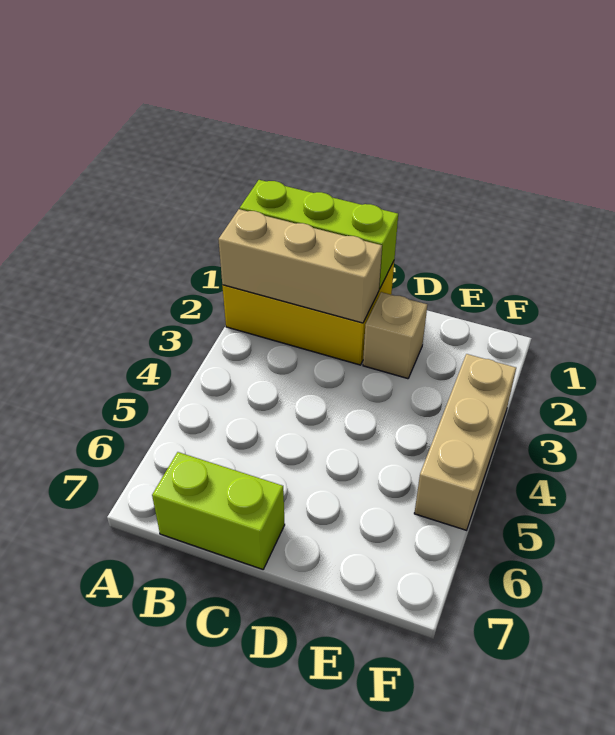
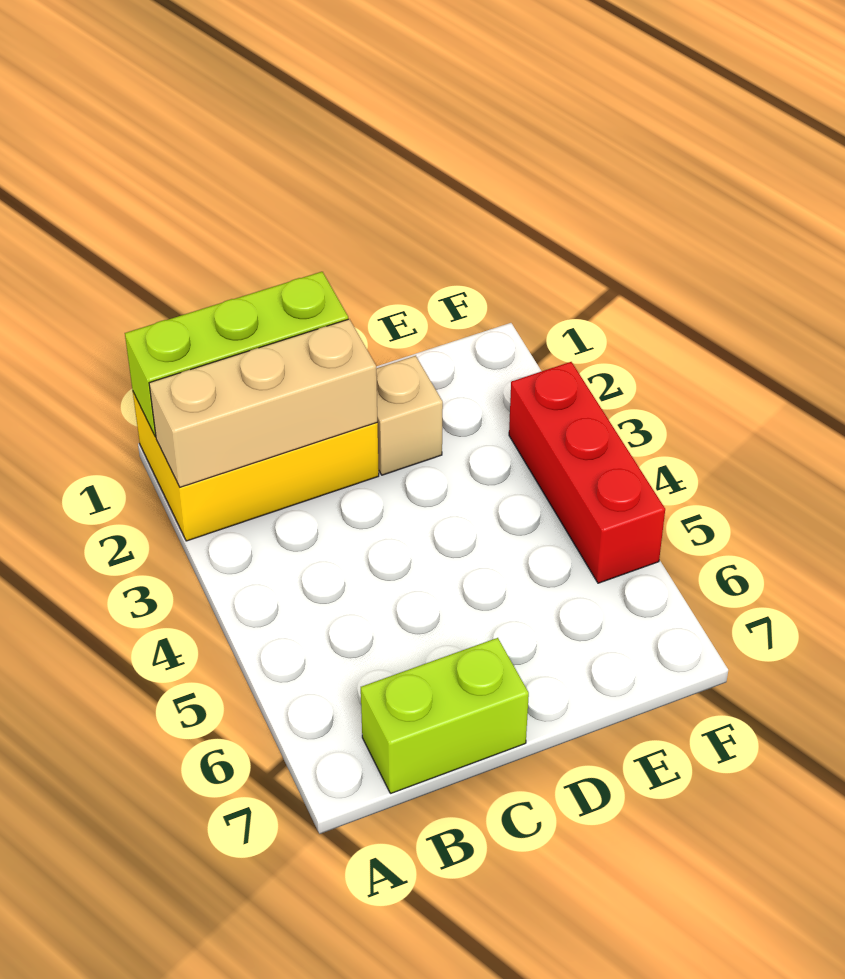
tan 1x3 brick [414,354,516,530] -> red 1x3 brick [509,362,665,583]

